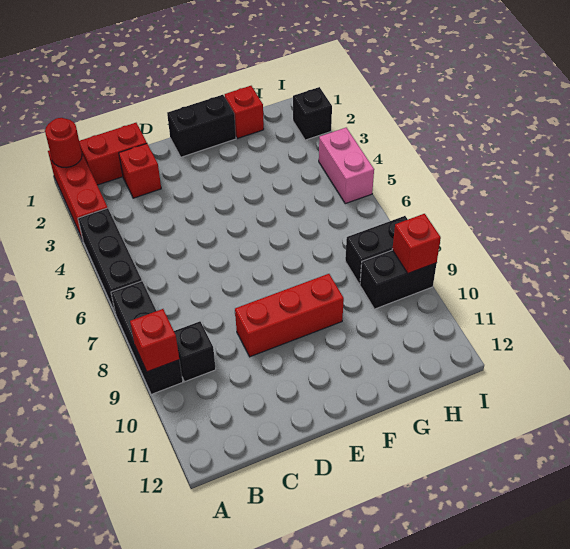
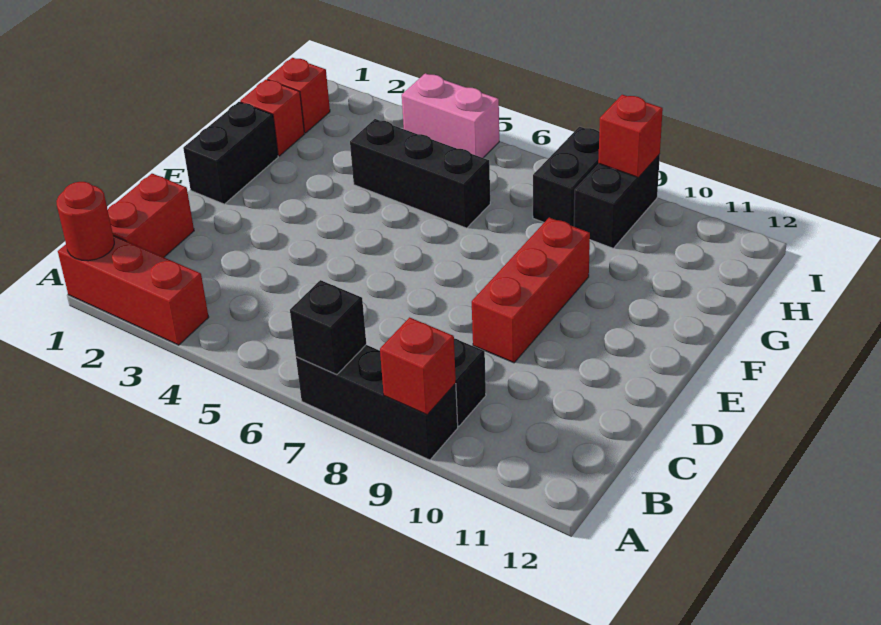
black 1x3 brick [78,208,142,314] -> black 1x3 brick moved to [350,119,490,228]
red 1x1 brick [119,144,161,198] -> red 1x1 brick moved to [267,58,330,133]
black 1x1 brick [293,87,332,140] -> black 1x1 brick moved to [290,280,366,375]

